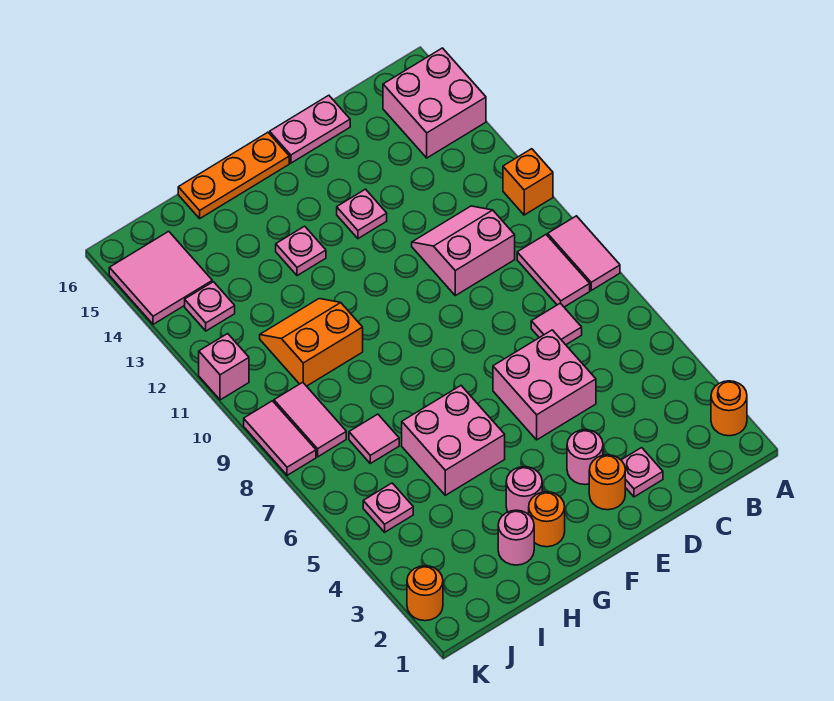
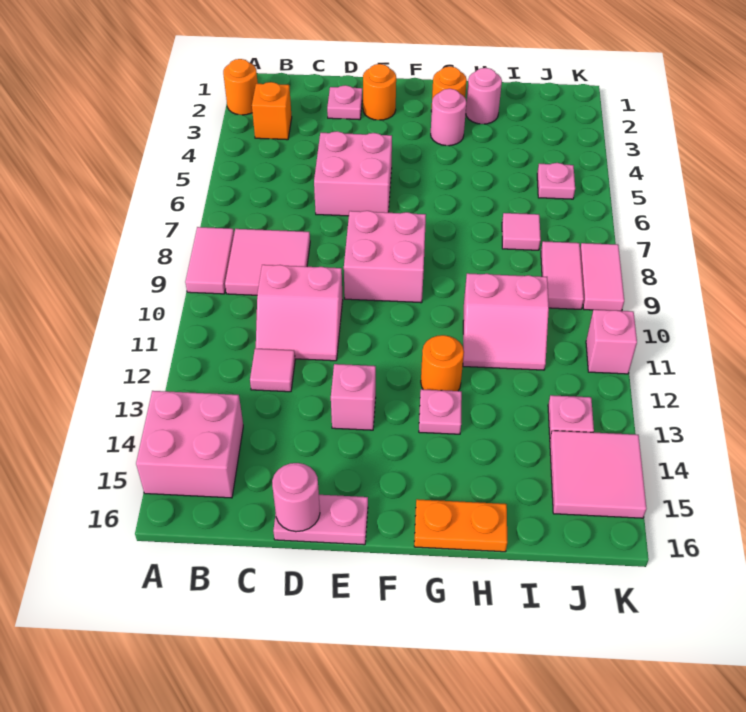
orange 1x1 brick [503,149,553,215] -> orange 1x1 brick moved to [252,82,292,140]
pink 1x2 tile [517,235,590,307] -> pink 2x2 tile [225,229,310,295]
pink 1x1 tile [531,303,582,345] -> pink 1x1 tile moved to [250,349,295,392]
pink 1x1 round brick [567,430,603,485] -> pink 1x1 round brick moved to [272,463,320,532]
pink 1x1 plate [337,189,387,238] -> pink 1x1 brick [331,364,376,430]
orange 1x3 plate [178,132,289,218] -> orange 1x2 plate [414,499,507,552]
pink 2x2 brick [402,386,505,495] -> pink 2x2 brick moved to [344,211,426,303]
orange 2x2 slope [260,299,363,386] -> pink 2x2 slope [463,273,549,370]
orange 1x1 round brick [407,566,443,621] -> orange 1x1 round brick moved to [421,335,464,391]

